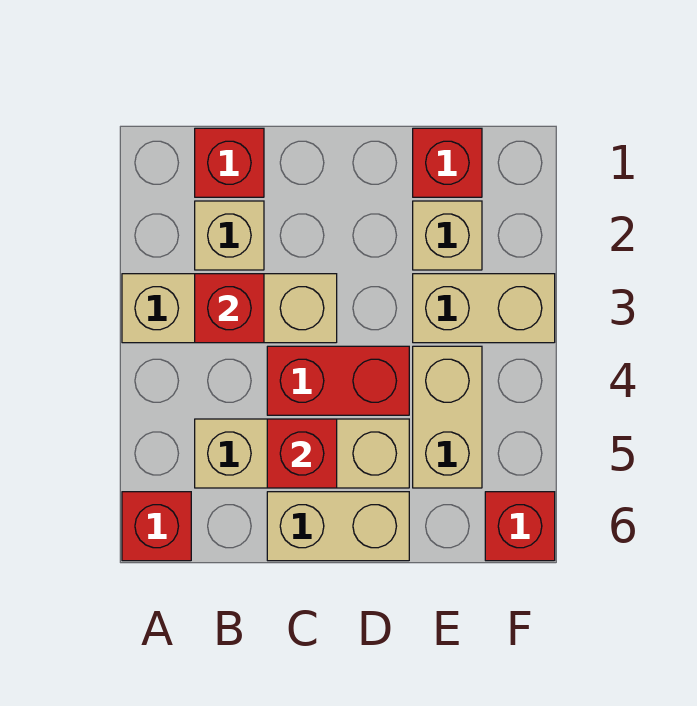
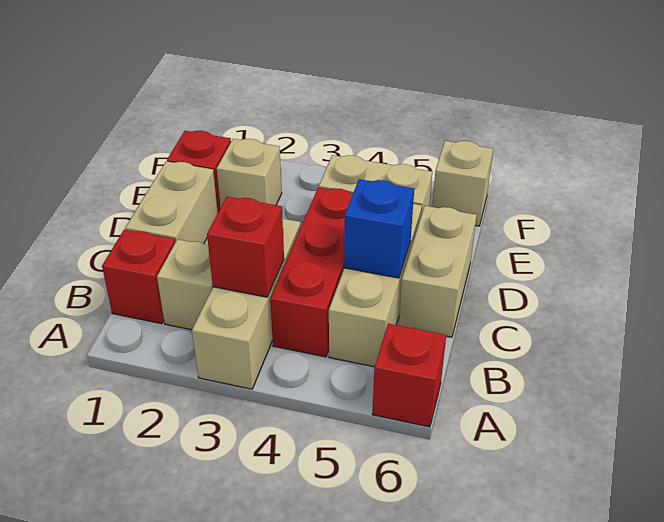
red 1x2 brick [267,346,409,415] -> red 1x3 brick [270,187,353,357]
red 1x1 brick [267,419,337,488] -> blue 1x1 brick [344,179,414,278]
tan 1x2 brick [413,274,555,343] -> tan 1x2 brick moved to [125,161,218,244]
red 1x1 brick [485,492,555,561] -> tan 1x1 brick [432,141,493,226]

